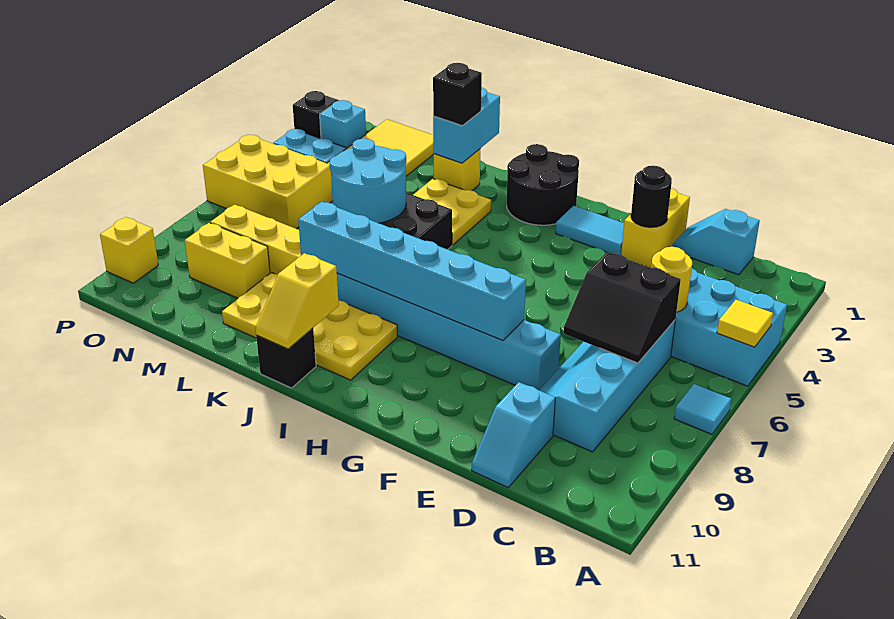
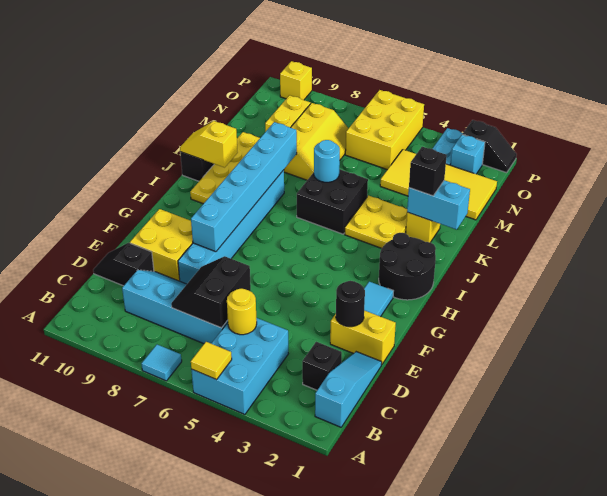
cyan 1x2 slope [672,209,760,275] -> cyan 1x3 slope [315,352,382,427]
none -> black 1x1 brick [302,342,342,390]
cyan 1x2 slope [472,382,555,487] -> black 1x2 slope [93,243,154,286]
none -> yellow 2x2 brick [130,209,193,281]
cyan 2x2 round brick [329,138,406,223] -> cyan 1x1 round brick [314,140,340,182]

